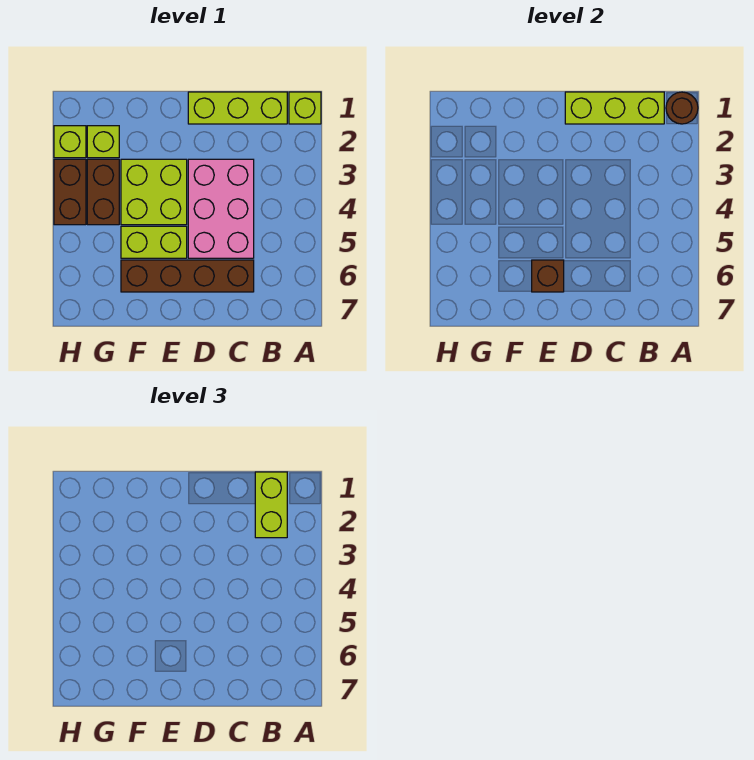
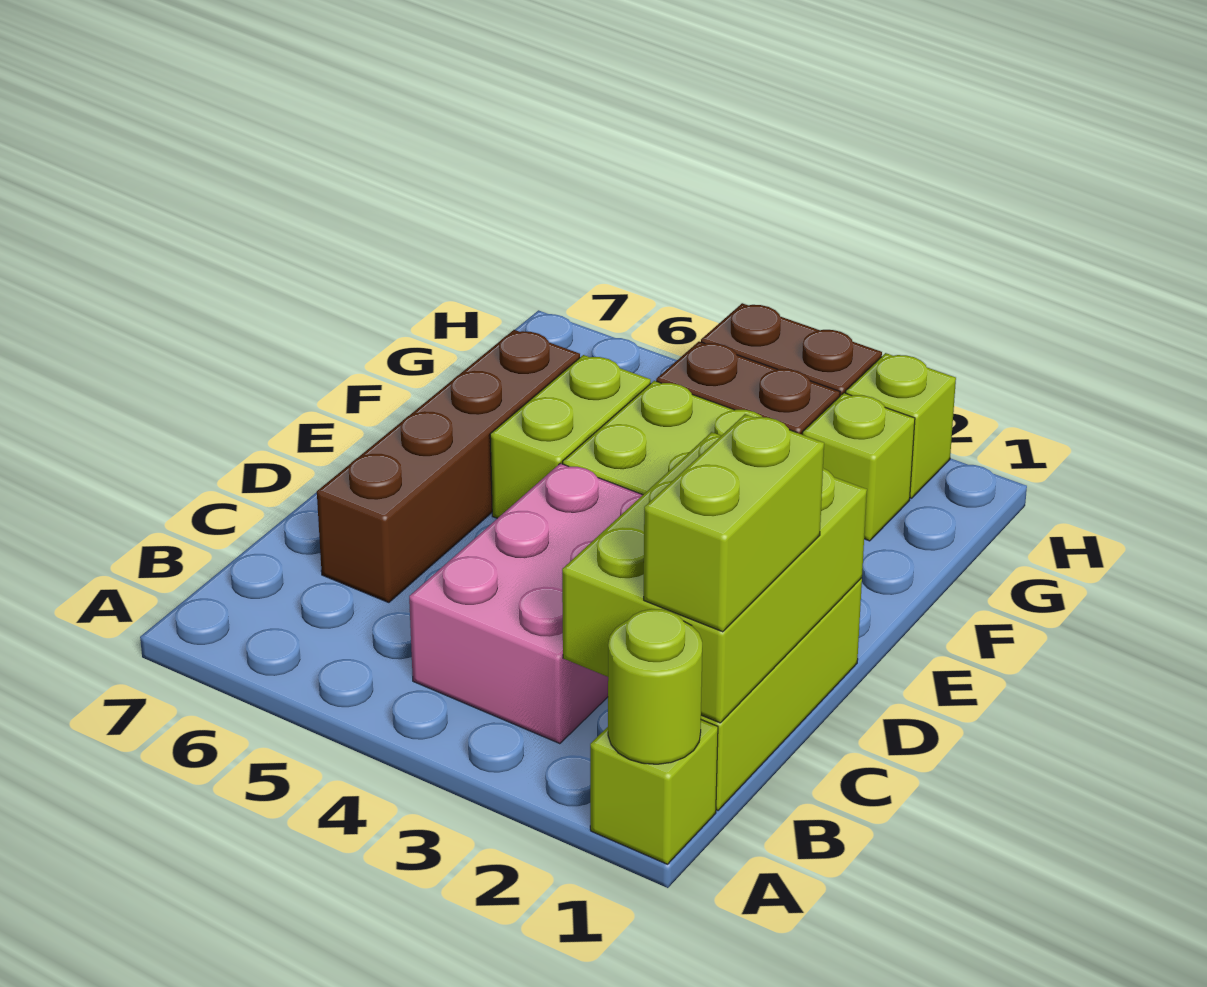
brown 1x1 round brick [666,92,698,124] -> lime 1x1 round brick [608,609,702,764]
lime 1x3 brick [565,92,664,124] -> lime 2x3 brick [562,432,867,723]
lime 1x2 brick [255,472,287,538] -> lime 1x2 brick turned to [644,414,824,632]
pink 2x3 brick [188,159,254,258] -> pink 2x3 brick turned to [409,463,642,744]
brown 1x1 brick [532,260,564,292] -> none

